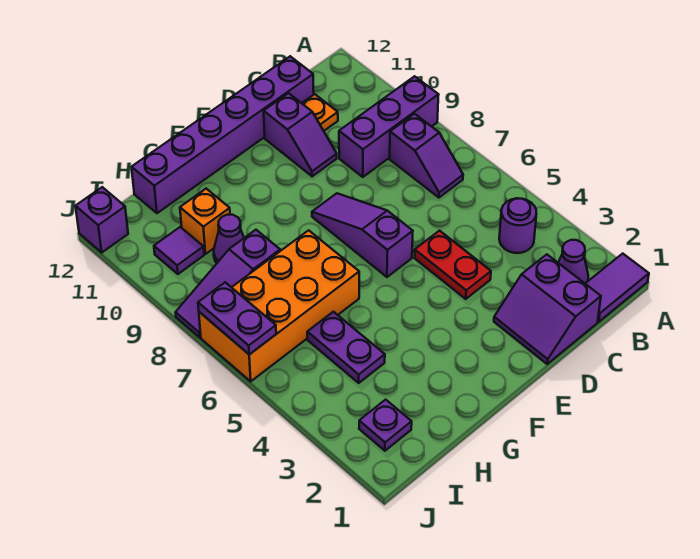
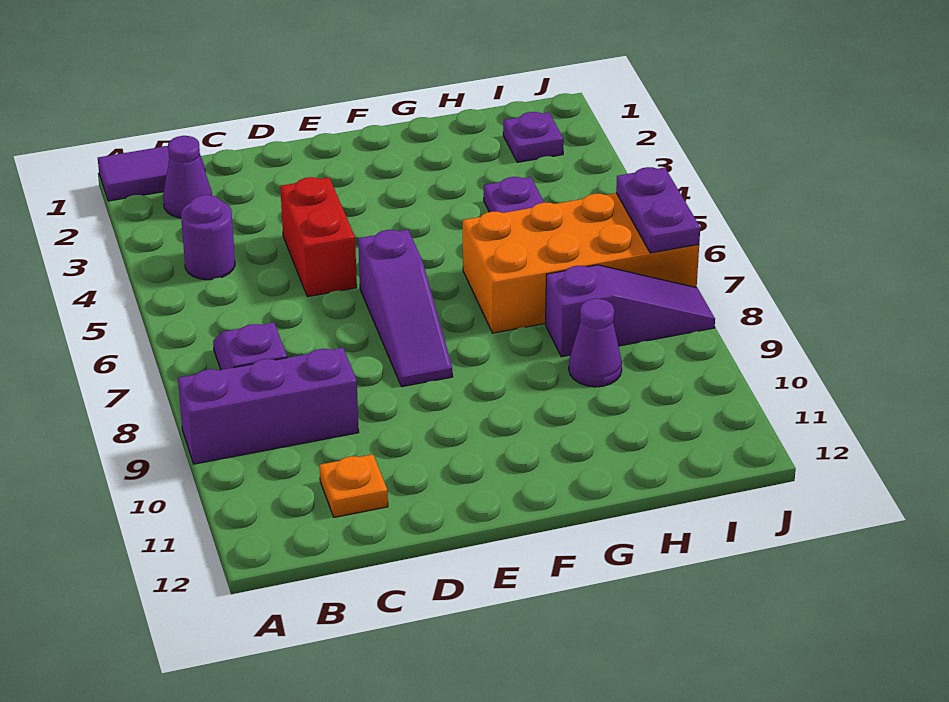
purple 2x2 slope [494,254,601,364] -> none
purple 1x6 brick [132,56,314,213] -> none
red 1x2 plate [415,231,491,299] -> red 1x2 brick [280,177,357,297]
purple 1x2 slope [264,93,337,176] -> none
orange 1x1 brick [180,189,230,254] -> none
purple 1x1 tile [154,227,204,274] -> none
purple 1x1 brick [76,187,128,252] -> none

